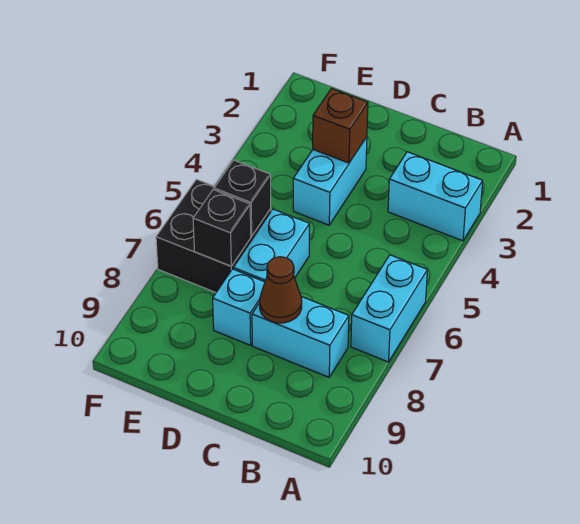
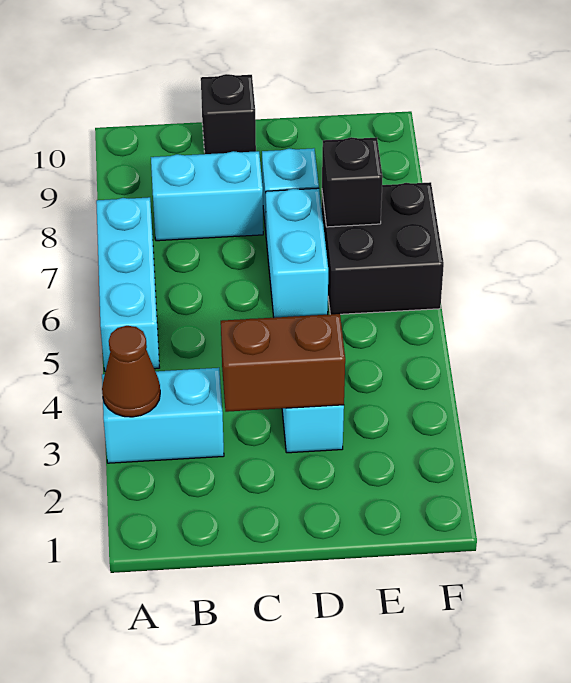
cyan 1x2 brick [351,255,427,362] -> cyan 1x3 brick [96,197,160,371]
brown 1x1 cone [260,257,302,323] -> brown 1x1 cone moved to [102,326,160,417]
brown 1x1 brick [313,89,368,163] -> brown 1x2 brick [221,314,345,412]
black 1x1 brick [214,160,271,236] -> black 1x1 brick moved to [201,74,256,154]

